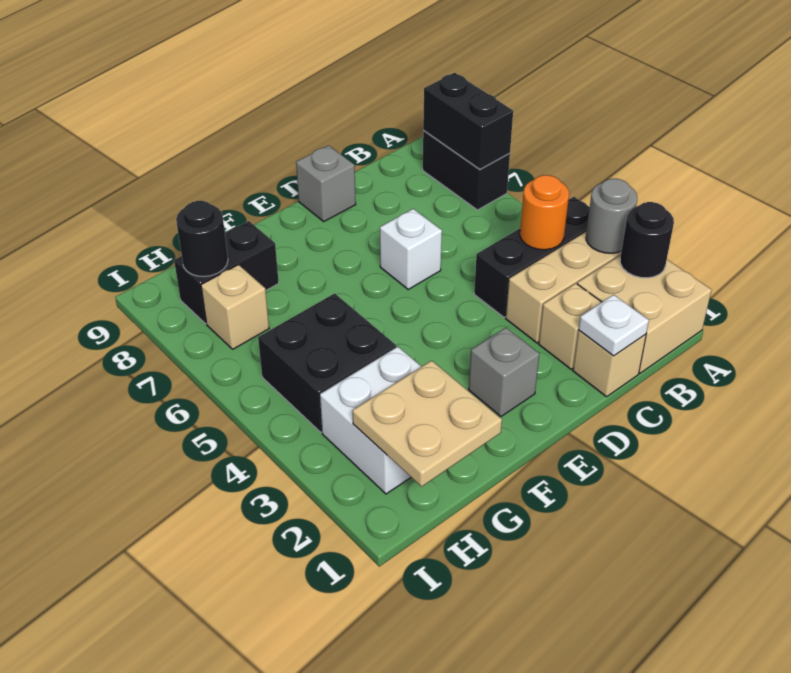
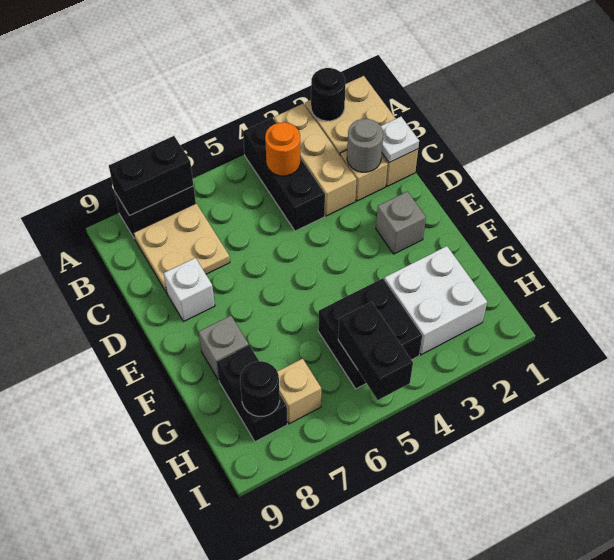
grey 1x1 round brick [586,179,637,253] -> grey 1x1 round brick moved to [347,119,383,172]
white 1x1 brick [380,209,442,289] -> white 1x1 brick moved to [164,258,215,321]
grey 1x1 brick [296,145,356,221] -> grey 1x1 brick moved to [199,316,249,380]
tan 2x2 plate [352,361,502,486] -> tan 2x2 plate moved to [134,203,230,293]
none -> black 1x2 brick [338,302,413,400]

